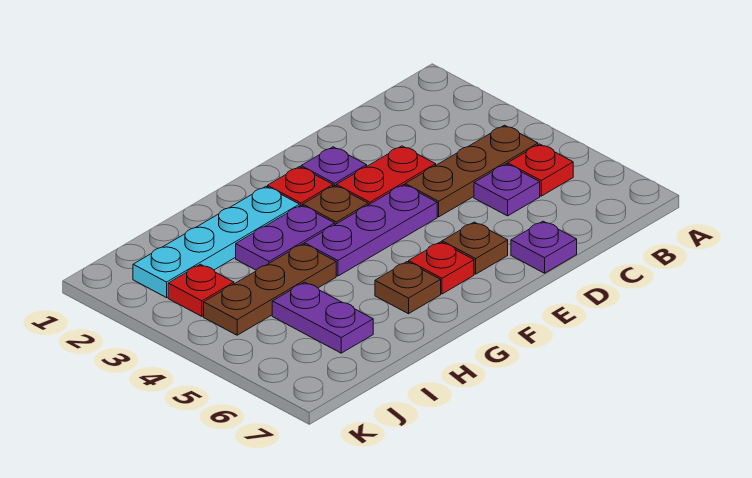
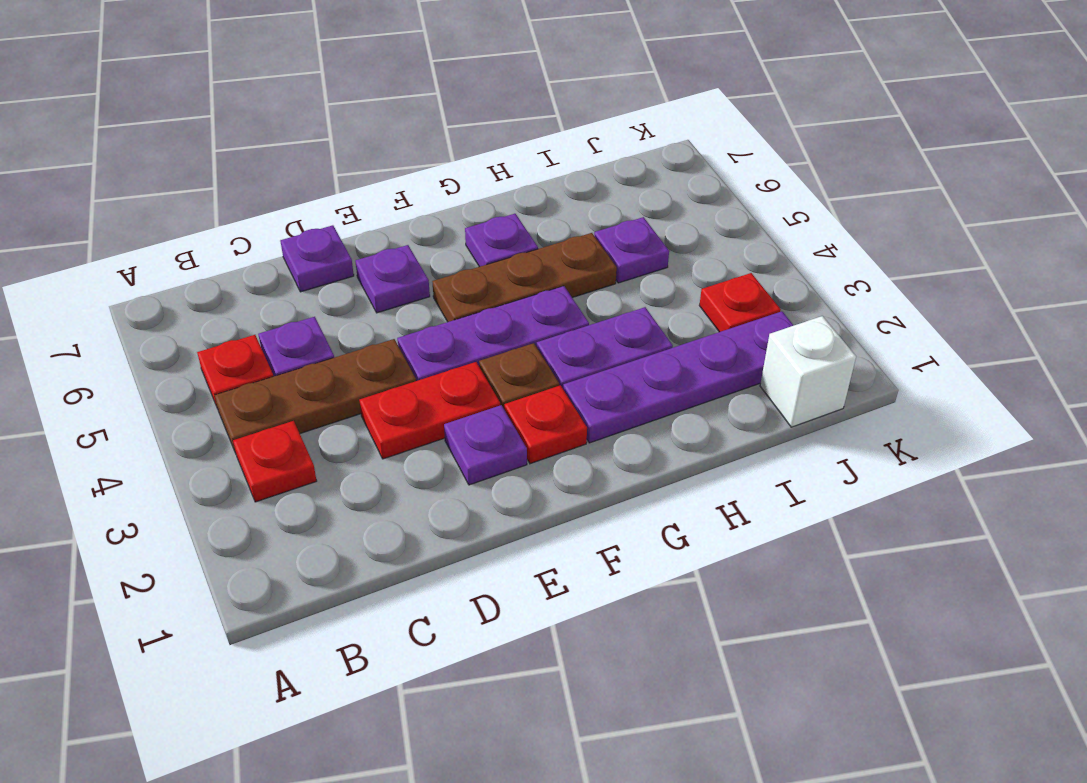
brown 1x1 plate [442,222,508,274] -> purple 1x1 plate [355,245,430,313]
red 1x1 plate [409,242,474,294] -> red 1x1 plate moved to [233,421,317,502]
cyan 1x4 plate [133,186,299,298] -> purple 1x4 plate [563,311,794,443]
brown 1x1 plate [375,262,441,314] -> purple 1x1 plate [465,214,538,267]
brown 1x3 plate [204,244,336,335] -> brown 1x3 plate moved to [432,233,617,322]
purple 1x2 plate [272,282,373,353] -> purple 1x1 plate [594,217,669,283]
none -> white 1x1 brick [760,316,856,427]

